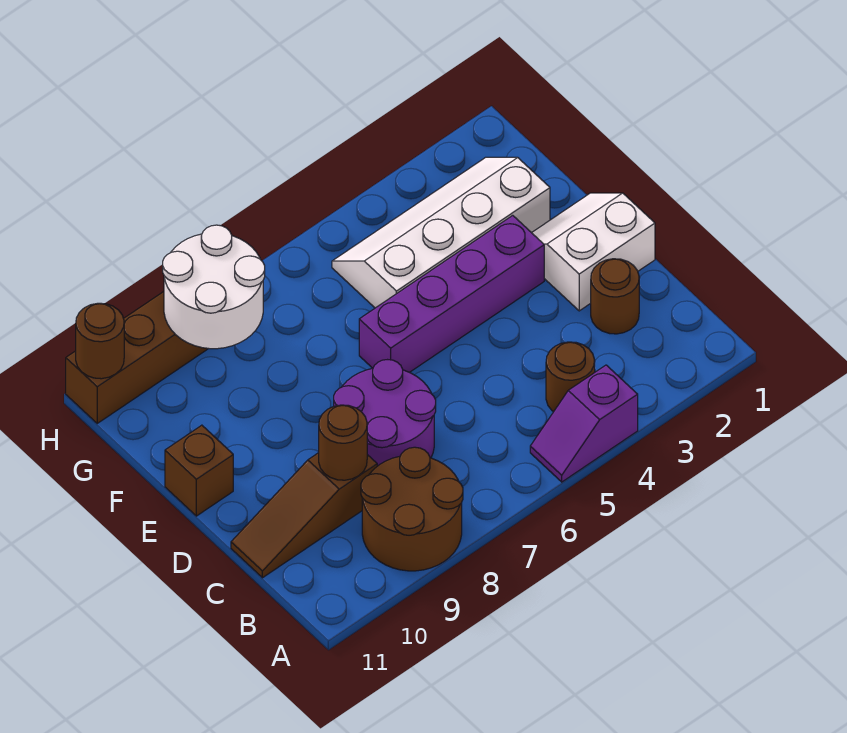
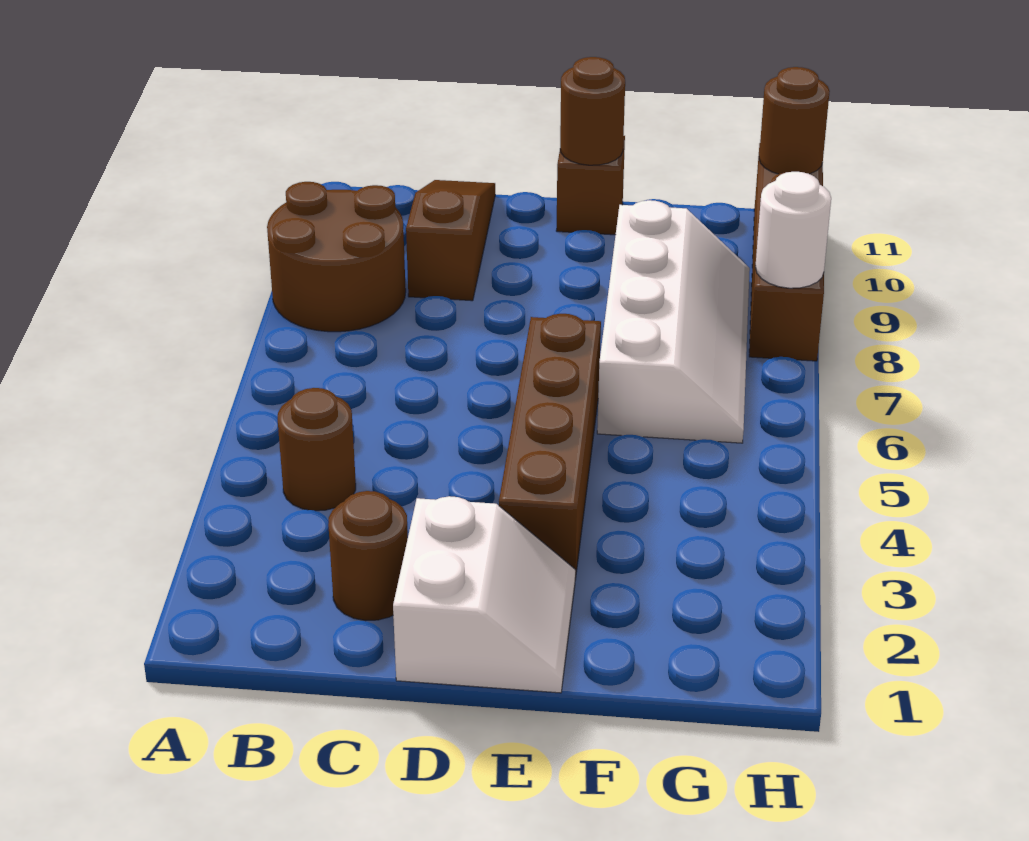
purple 1x2 slope [530,365,638,482] -> none
purple 2x2 round brick [334,360,436,466] -> none
brown 1x1 round brick [319,405,367,480] -> brown 1x1 round brick moved to [560,57,625,165]
purple 1x4 brick [359,215,544,372] -> brown 1x4 brick [499,314,601,580]
white 2x4 slope [332,157,550,308] -> white 2x4 slope moved to [597,200,750,443]
white 2x2 round brick [163,225,265,349] -> white 1x1 round brick [755,172,831,288]

